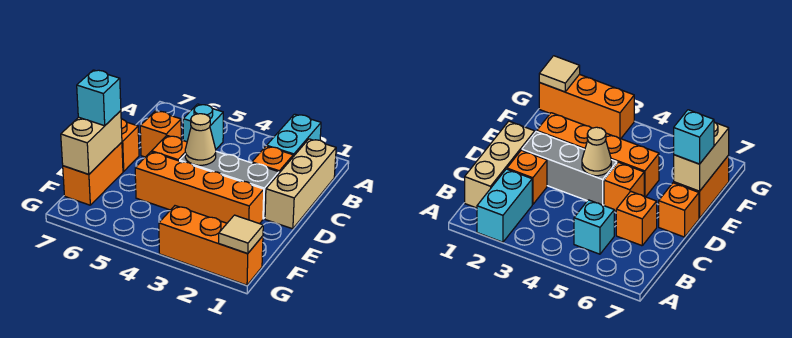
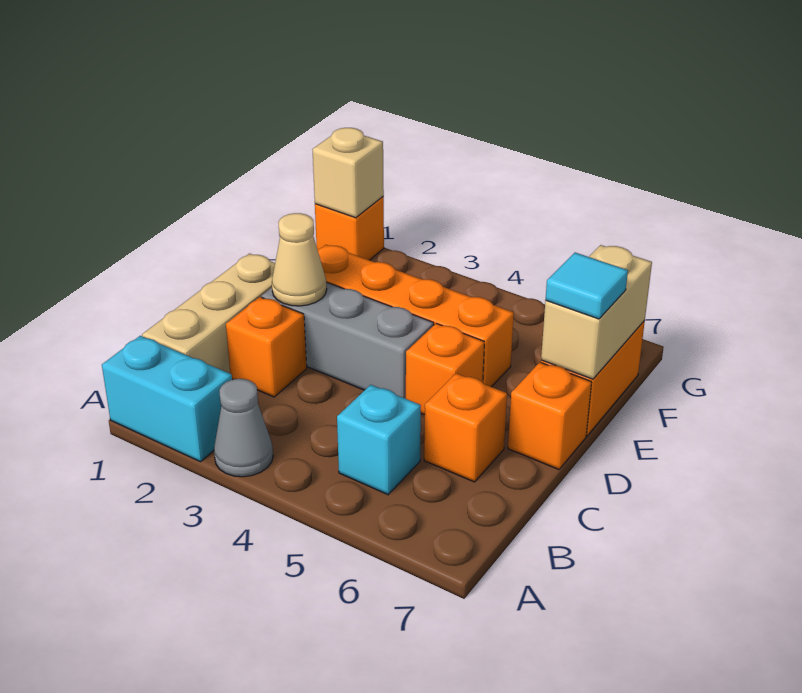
cyan 1x2 brick [267,114,321,157] -> cyan 1x2 brick turned to [102,336,232,462]
none -> grey 1x1 cone [214,379,273,477]
tan 1x1 cone [185,114,216,165] -> tan 1x1 cone moved to [272,213,327,306]
cyan 1x1 brick [77,70,121,126] -> cyan 1x1 tile [545,253,628,319]
orange 1x3 brick [159,206,263,285] -> orange 1x1 brick [315,197,384,260]
tan 1x1 tile [219,215,263,254] -> tan 1x1 brick [312,128,384,218]

